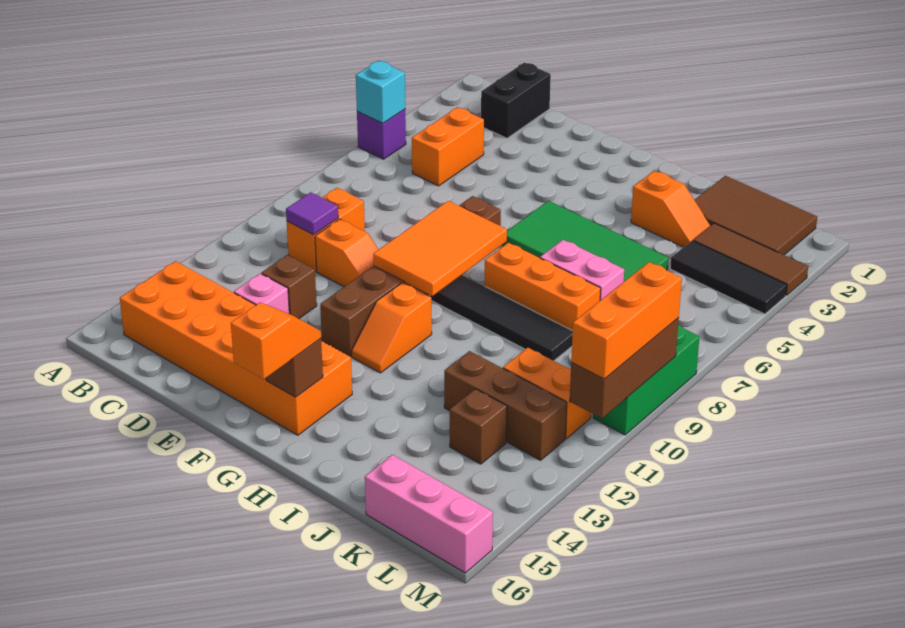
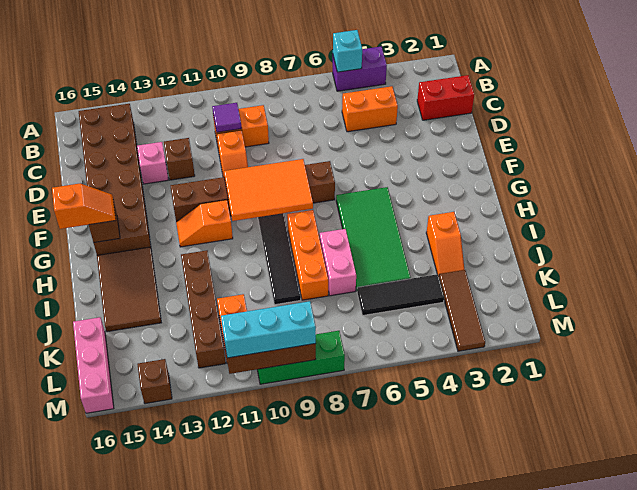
purple 1x1 brick [357,109,406,159] -> purple 1x2 brick [333,46,387,91]
orange 2x6 brick [120,261,352,435] -> brown 2x6 brick [79,104,151,255]
black 1x2 brick [481,63,551,138] -> red 1x2 brick [417,75,474,120]
brown 2x3 tile [695,176,817,255] -> brown 2x3 tile moved to [97,247,161,332]
brown 1x3 brick [444,351,567,460] -> brown 1x4 brick [181,250,226,368]
black 1x3 tile [670,241,787,314] -> black 1x3 tile turned to [357,274,444,315]
brown 1x1 brick [450,389,507,464] -> brown 1x1 brick moved to [137,359,172,404]
orange 1x3 brick [571,262,682,379] -> cyan 1x3 brick [221,301,316,358]

